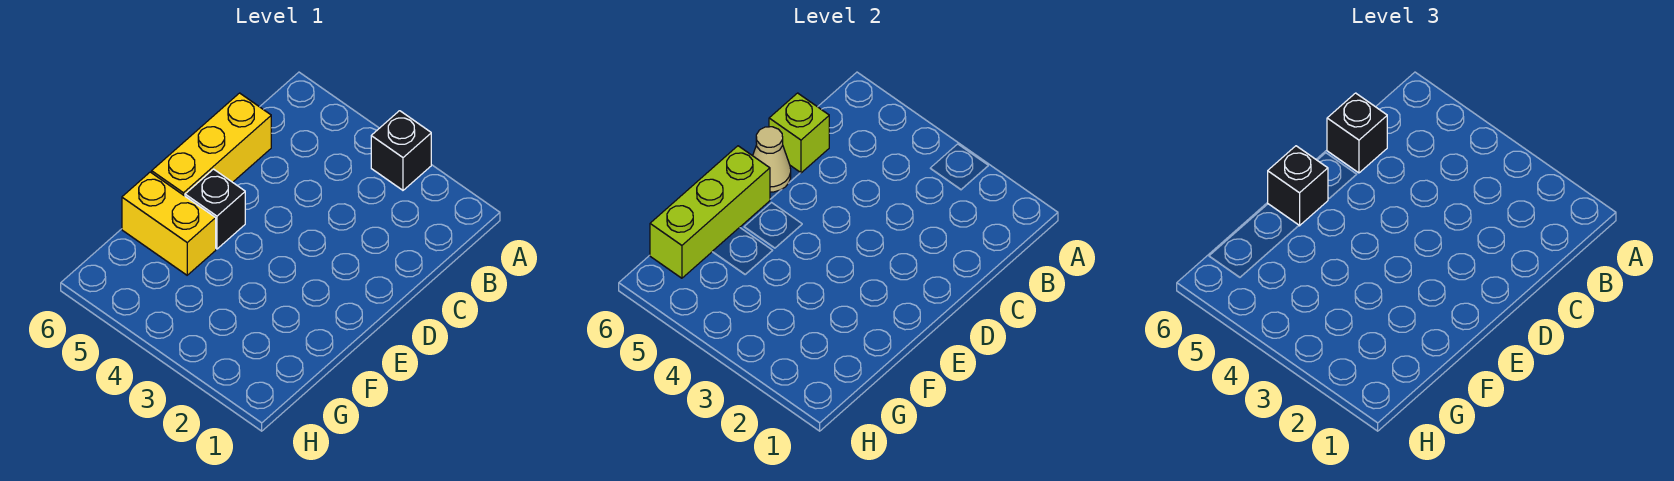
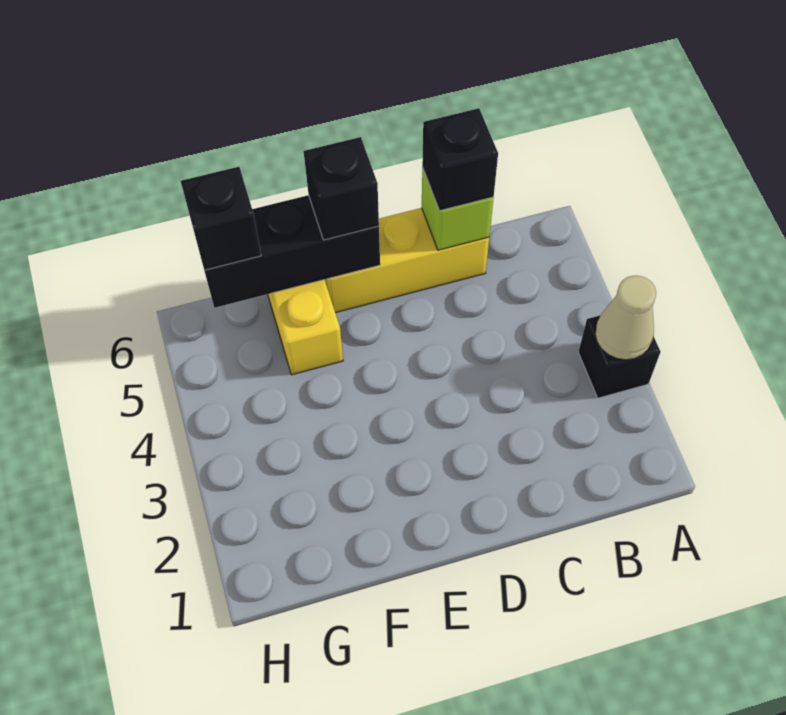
tan 1x1 cone [753,127,791,192] -> tan 1x1 cone moved to [595,276,656,360]
black 1x1 brick [185,169,245,249] -> black 1x1 brick moved to [181,167,261,270]
lime 1x3 brick [650,146,770,278] -> black 1x3 brick [204,195,380,308]

